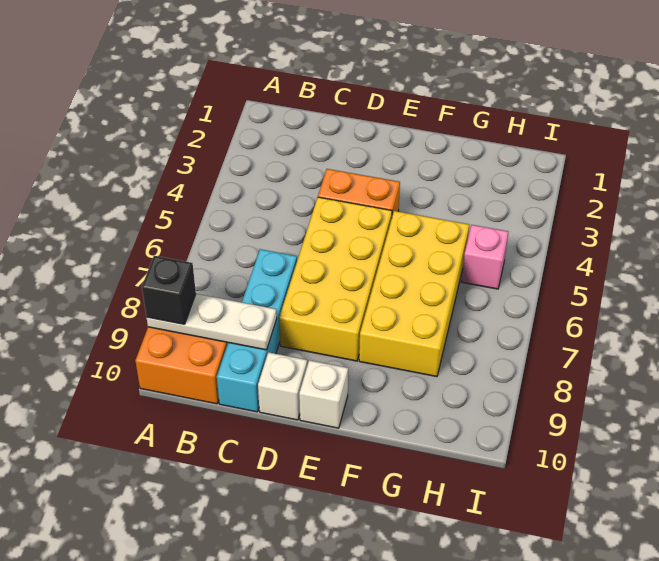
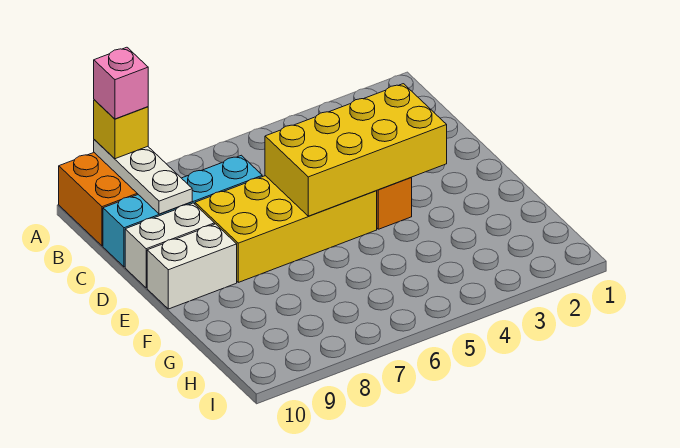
black 1x1 brick [142,256,196,324] -> yellow 1x1 brick [94,100,148,159]
white 1x1 brick [258,352,307,420] -> white 1x2 brick [125,203,215,288]
white 1x1 brick [299,360,348,428] -> white 1x2 brick [147,224,237,309]
yellow 2x4 brick [359,211,469,377] -> yellow 2x4 brick moved to [265,84,447,216]
pink 1x1 brick [462,225,508,289] -> pink 1x1 brick moved to [94,47,148,119]

